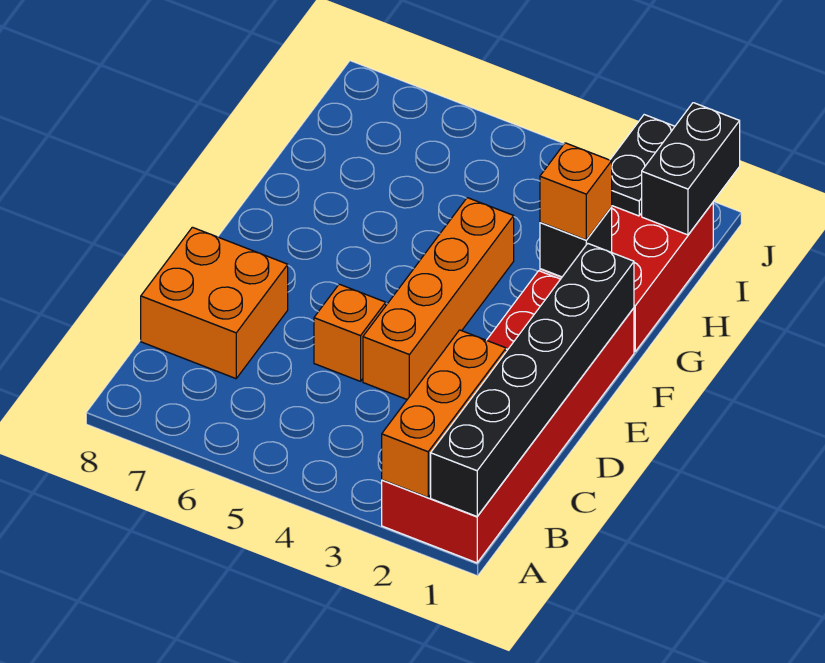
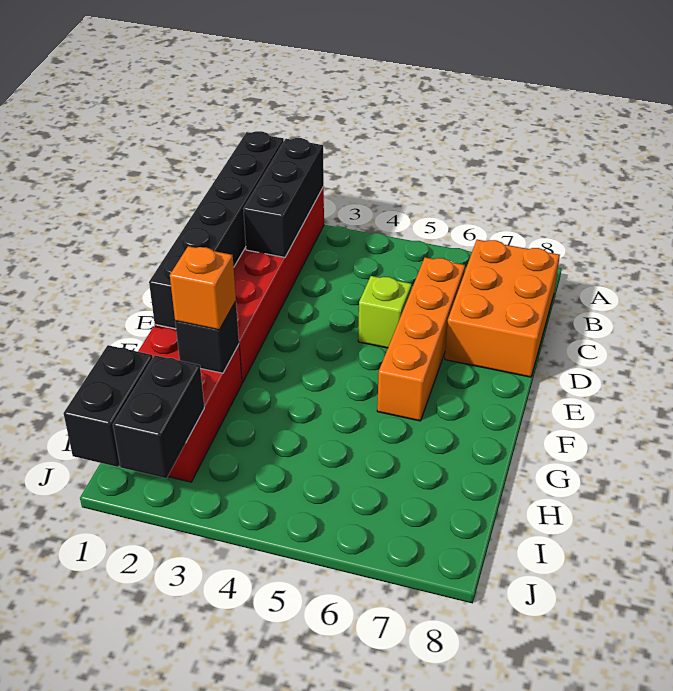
orange 1x3 brick [382,330,506,497] -> black 1x3 brick [243,138,324,257]
orange 2x2 brick [141,227,288,379] -> orange 2x3 brick [445,240,560,377]
orange 1x4 brick [363,198,514,399] -> orange 1x4 brick moved to [377,257,465,421]
orange 1x1 brick [314,284,386,381] -> lime 1x1 brick [358,276,412,348]
black 1x2 plate [610,115,675,216] -> black 1x2 brick [113,355,204,478]

